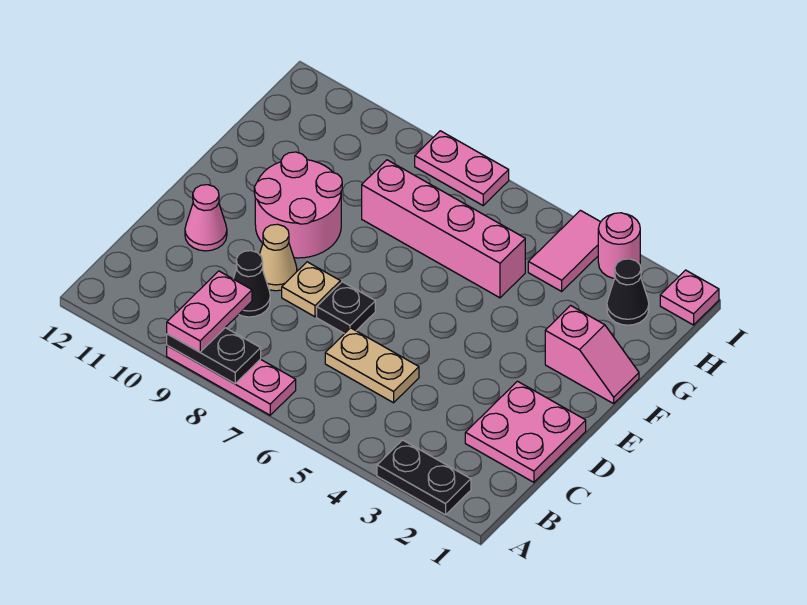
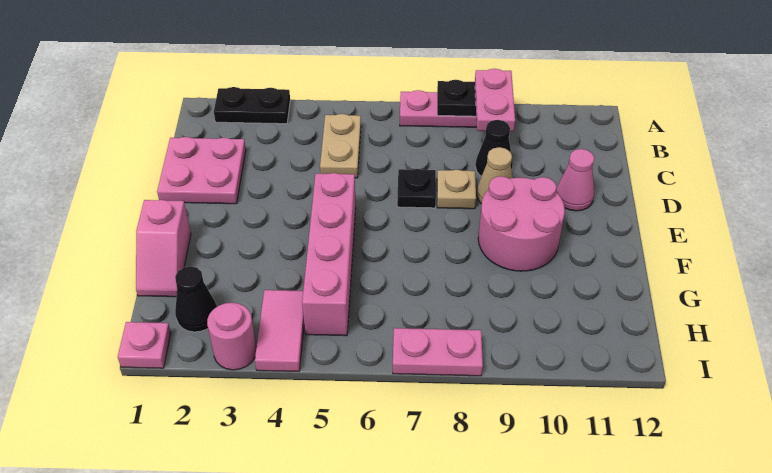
tan 1x2 plate [325,328,419,403] -> tan 1x2 plate turned to [320,114,361,178]
pink 1x2 slope [545,305,639,404] -> pink 1x2 slope turned to [136,200,191,297]
pink 1x4 brick [362,160,525,298] -> pink 1x4 brick turned to [302,173,356,336]

